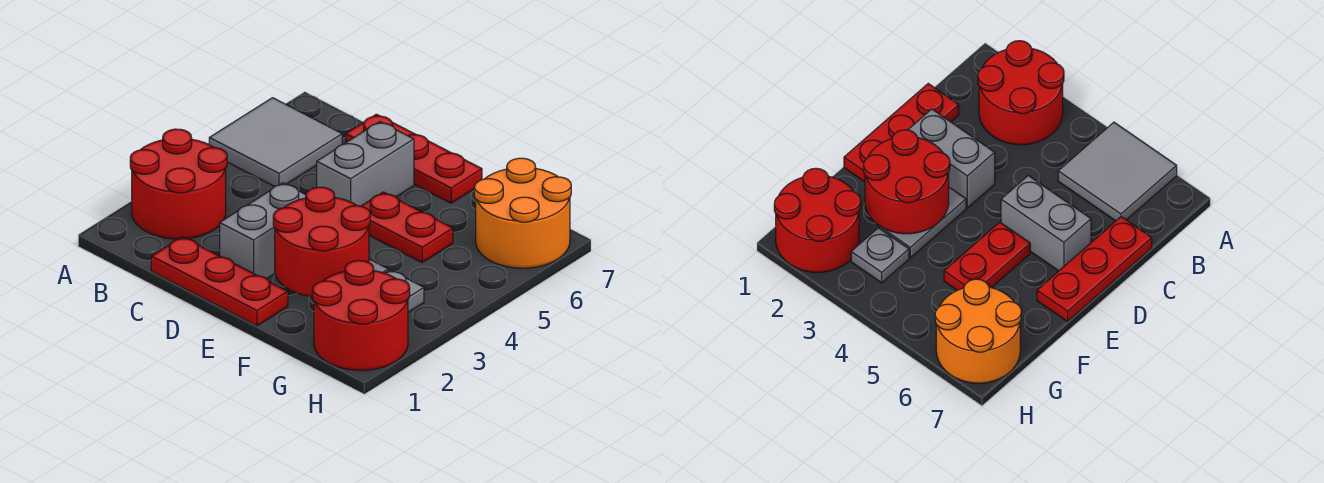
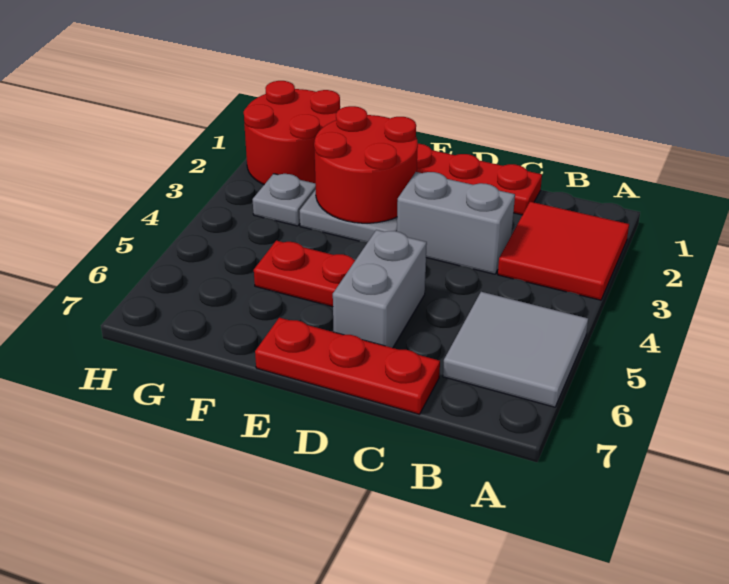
red 2x2 round brick [130,129,227,239] -> red 2x2 tile [498,202,629,300]
grey 1x2 brick [220,183,306,279] -> grey 1x2 brick turned to [397,172,515,274]
orange 2x2 round brick [474,158,571,268] -> none

